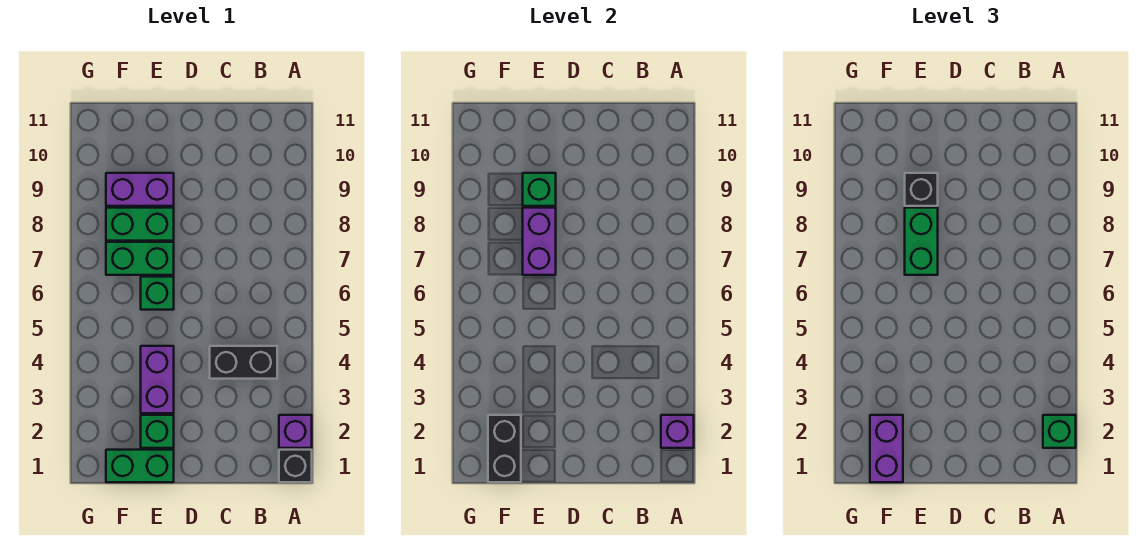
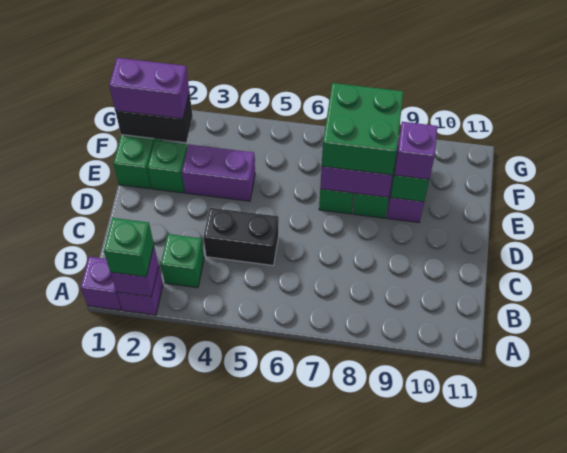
black 1x1 brick [279,450,312,482] -> purple 1x1 brick [81,257,122,310]
black 1x2 brick [210,346,277,379] -> black 1x2 brick turned to [204,208,279,265]
green 1x1 brick [141,277,174,310] -> green 1x1 brick moved to [161,234,204,288]
green 1x2 brick [905,208,938,275] -> green 2x2 brick [322,83,403,175]
black 1x1 brick [905,173,938,206] -> purple 1x1 brick [395,122,437,179]

